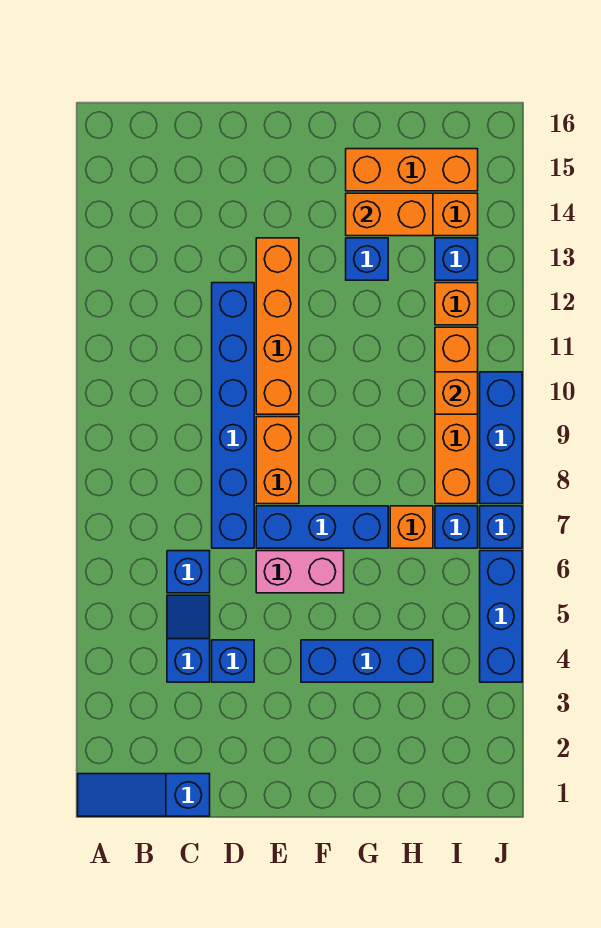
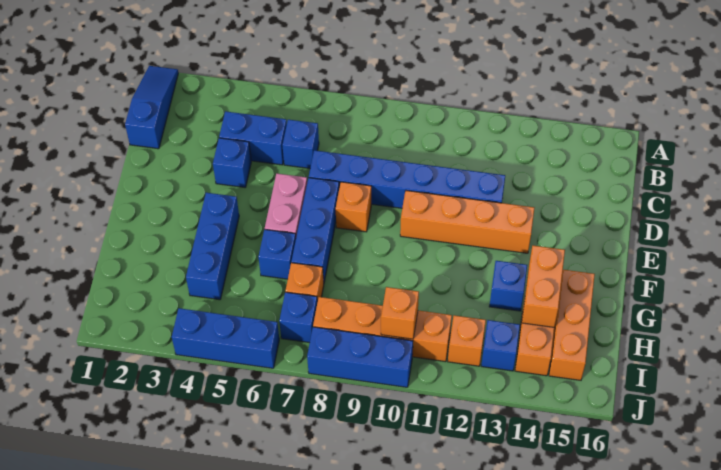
blue 1x2 slope [167,595,210,682] -> blue 1x2 brick [219,111,287,165]
orange 1x2 brick [256,417,299,504] -> orange 1x1 brick [336,182,371,232]
blue 1x1 brick [480,506,522,548] -> blue 1x1 brick moved to [258,229,296,279]

